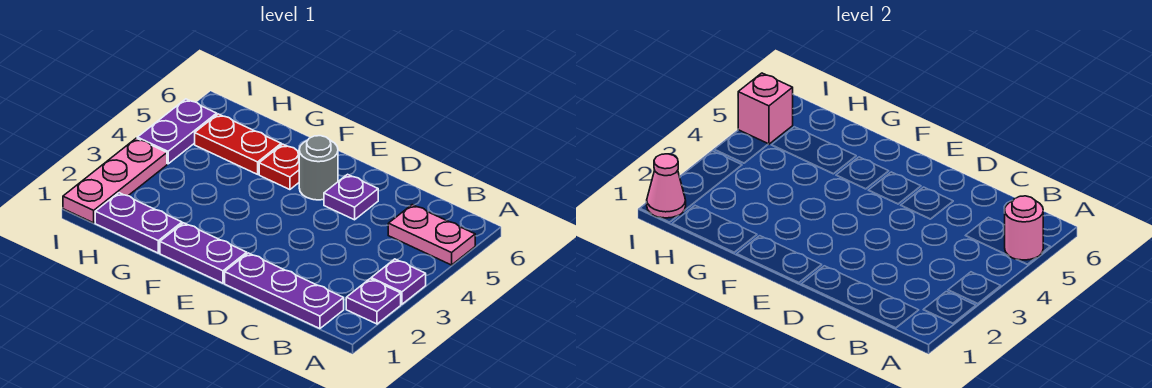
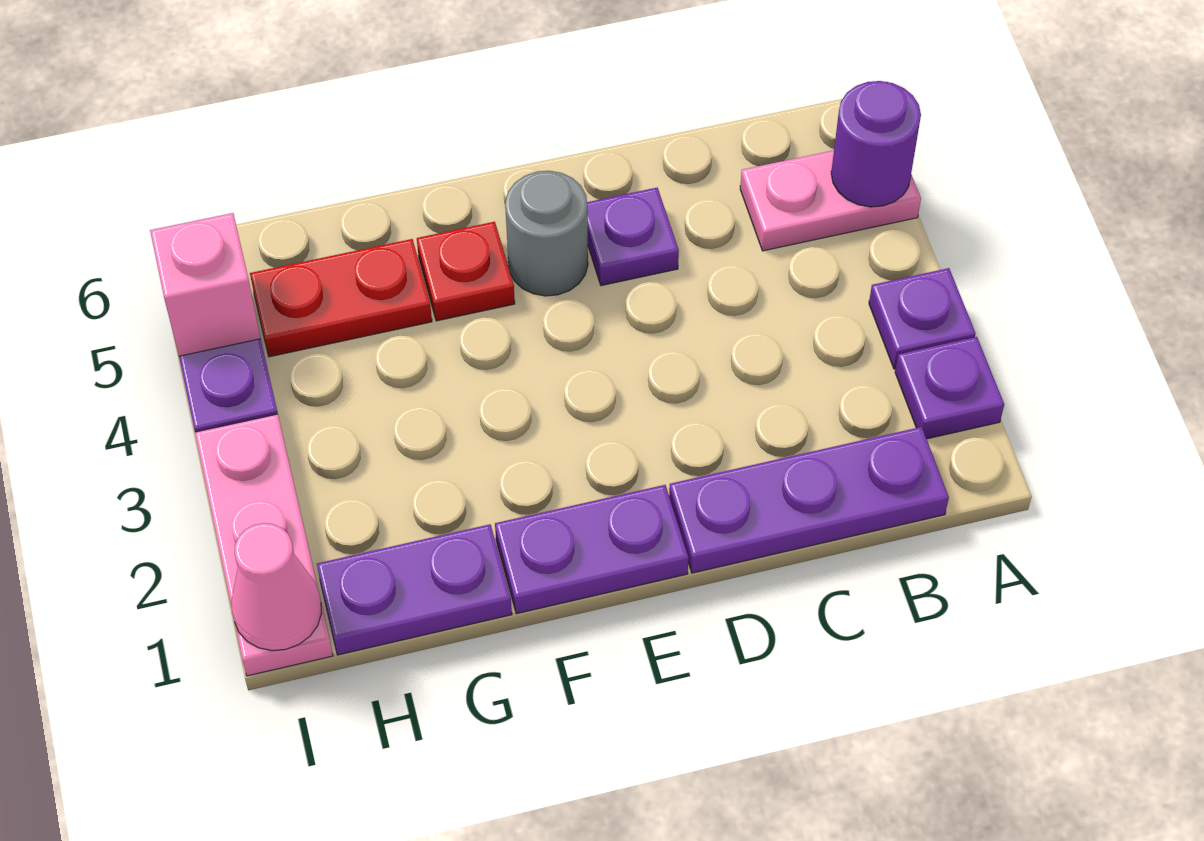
pink 1x1 round brick [1005,196,1043,260] -> purple 1x1 round brick [831,81,921,207]

